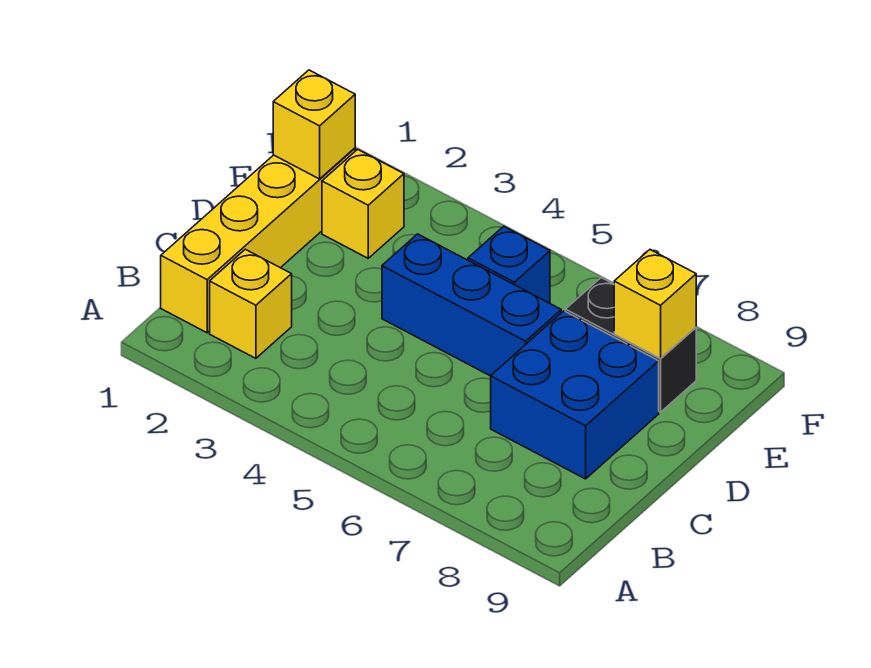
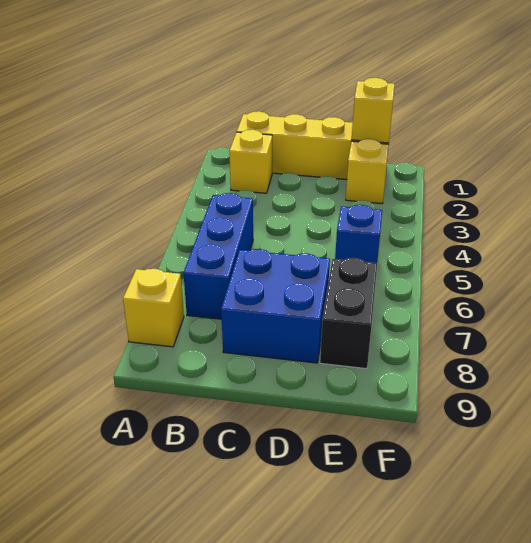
blue 1x3 brick [382,234,561,376] -> blue 1x3 brick moved to [184,193,253,319]
yellow 1x1 brick [614,250,696,359] -> yellow 1x1 brick moved to [123,269,184,347]

